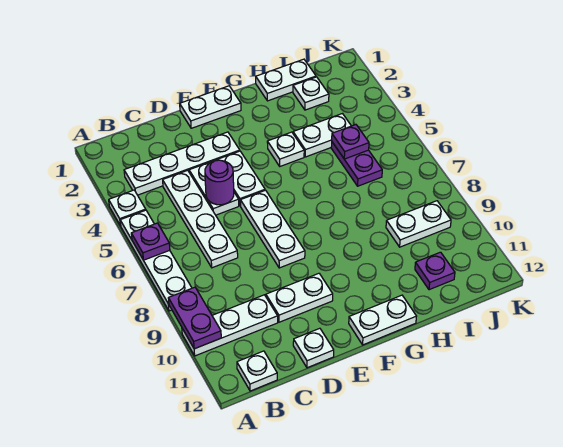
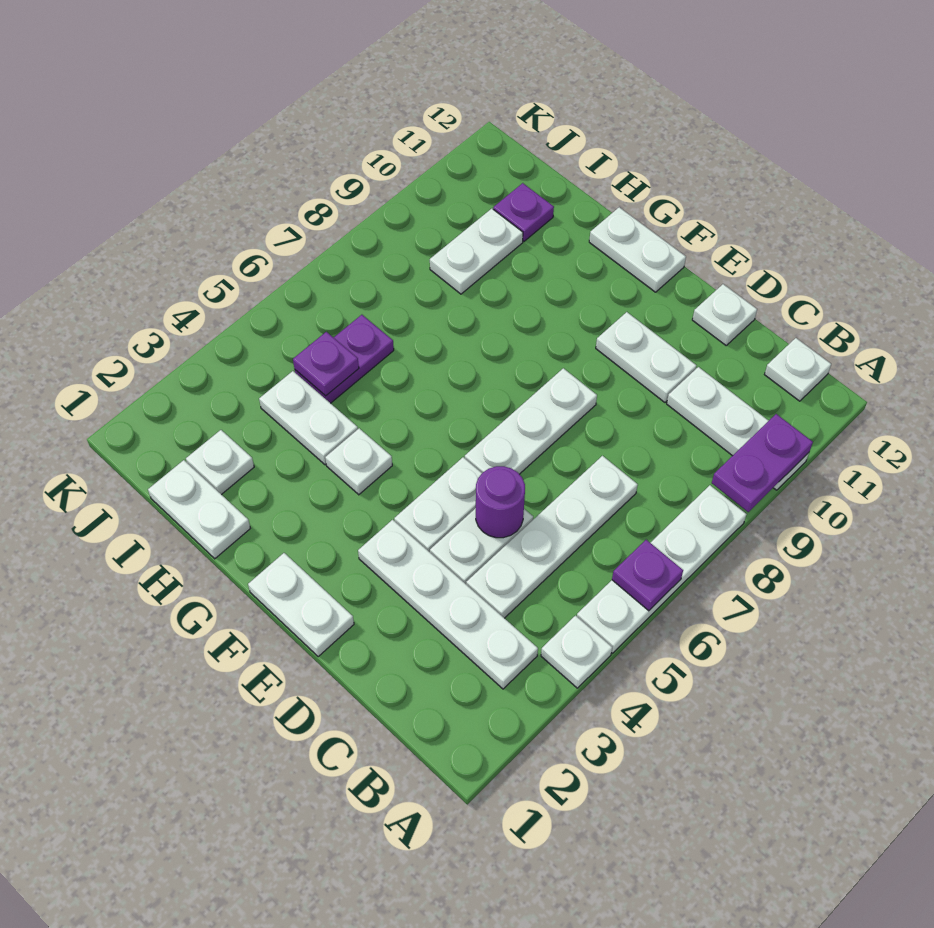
white 1x2 plate [386,201,451,247] -> white 1x2 plate turned to [430,209,523,294]

